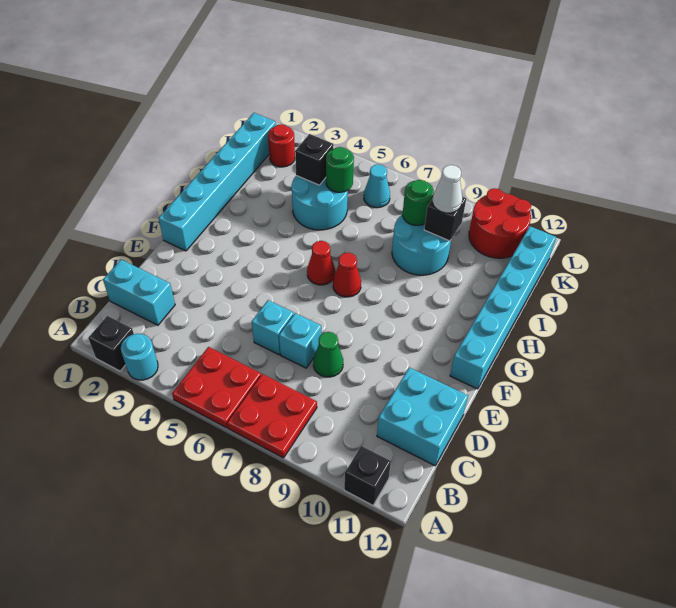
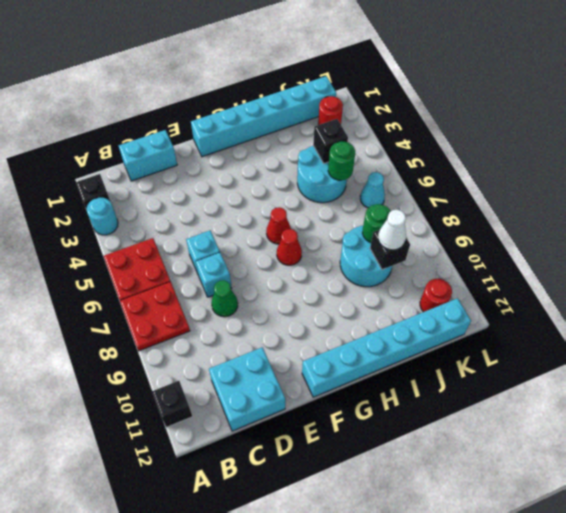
cyan 1x2 brick [103,260,175,325] -> cyan 1x2 brick turned to [119,130,177,181]
red 2x2 round brick [469,188,531,258] -> red 1x1 round brick [420,279,452,312]

